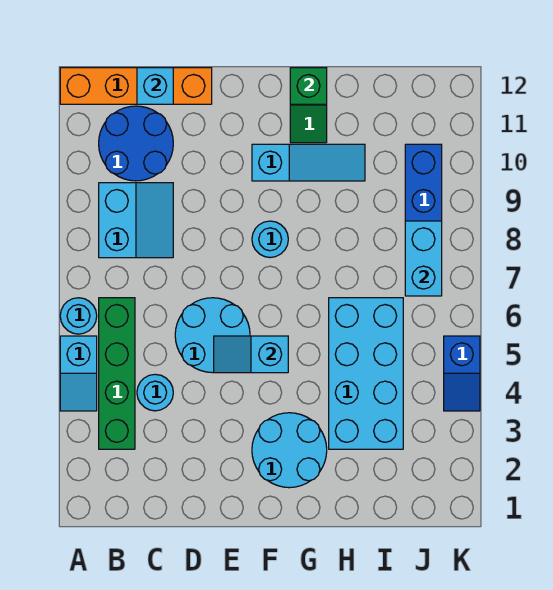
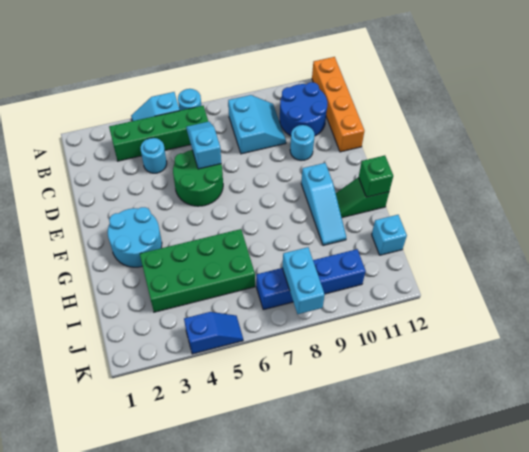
cyan 2x2 slope [99,183,173,258] -> cyan 2x2 slope turned to [228,95,286,154]
cyan 1x1 brick [137,68,173,104] -> cyan 1x1 brick moved to [372,215,407,255]
cyan 2x2 round brick [175,298,250,373] -> green 2x2 round brick [173,150,223,206]
cyan 1x2 slope [214,336,288,373] -> cyan 1x2 slope moved to [186,121,221,169]
cyan 1x1 round brick [252,221,288,258] -> cyan 1x1 round brick moved to [290,125,315,161]
cyan 2x4 brick [329,298,403,449] -> green 2x4 brick [140,229,255,312]
cyan 1x2 brick [405,221,442,296] -> cyan 1x2 brick turned to [282,247,325,314]
blue 1x2 slope [444,336,480,411] -> blue 1x2 slope turned to [184,312,243,354]

